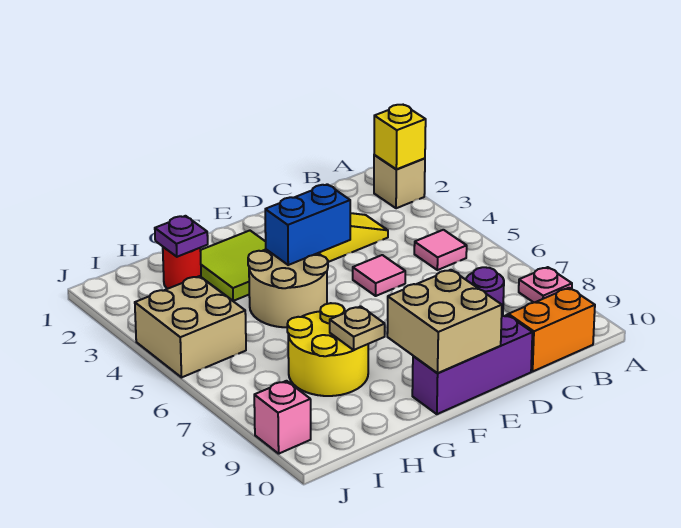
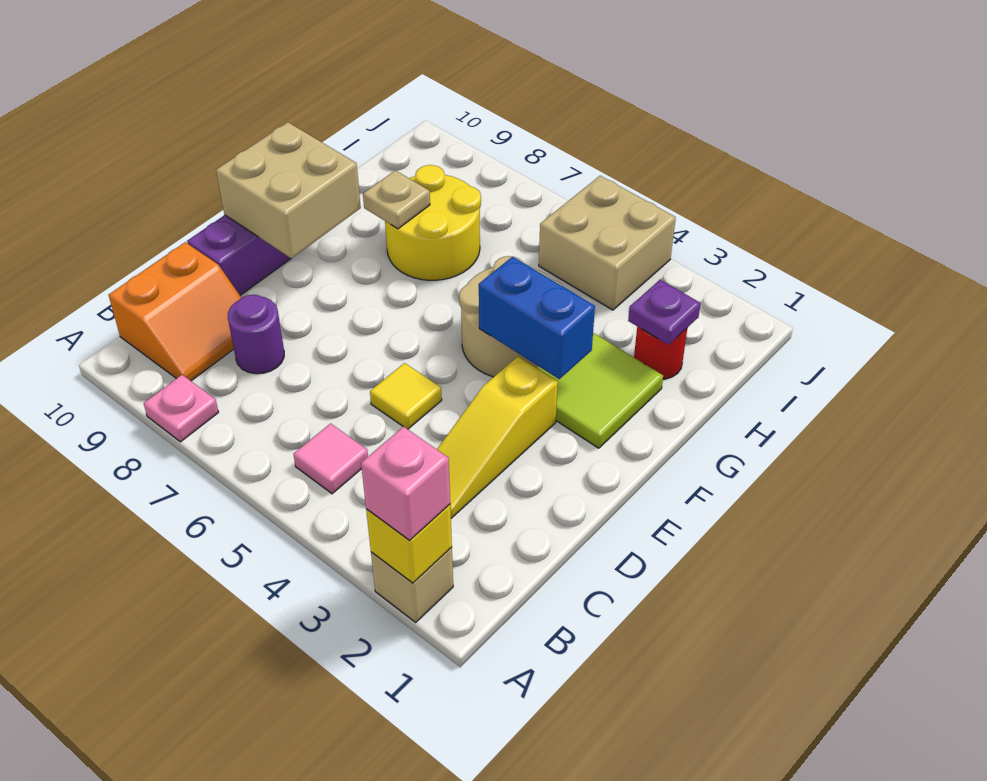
pink 1x1 tile [353,255,405,296] -> yellow 1x1 tile [370,363,442,429]
blue 1x2 brick [265,184,350,265] -> blue 1x2 brick turned to [479,257,595,379]
pink 1x1 brick [254,381,311,454] -> pink 1x1 brick moved to [361,427,450,541]

